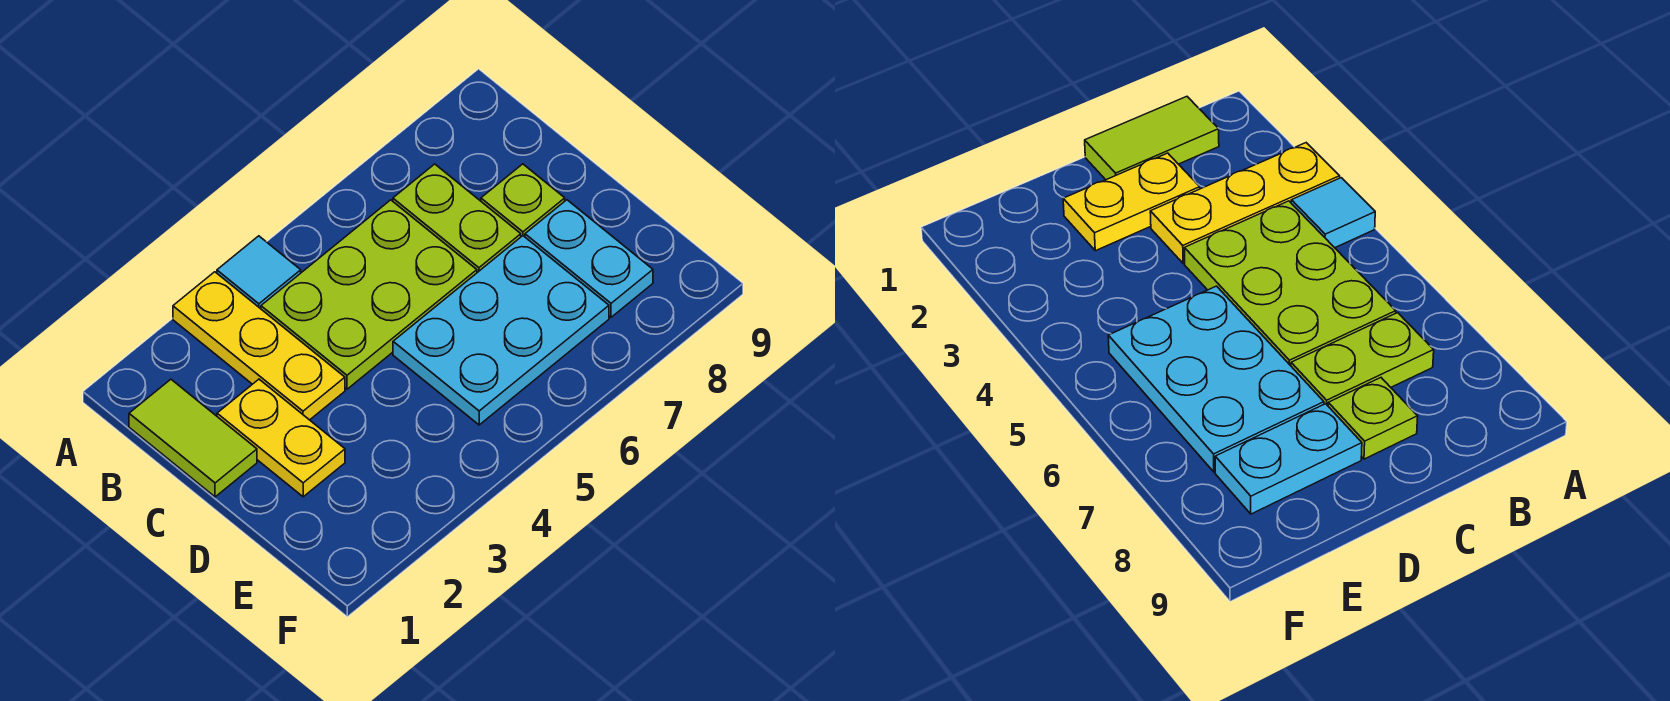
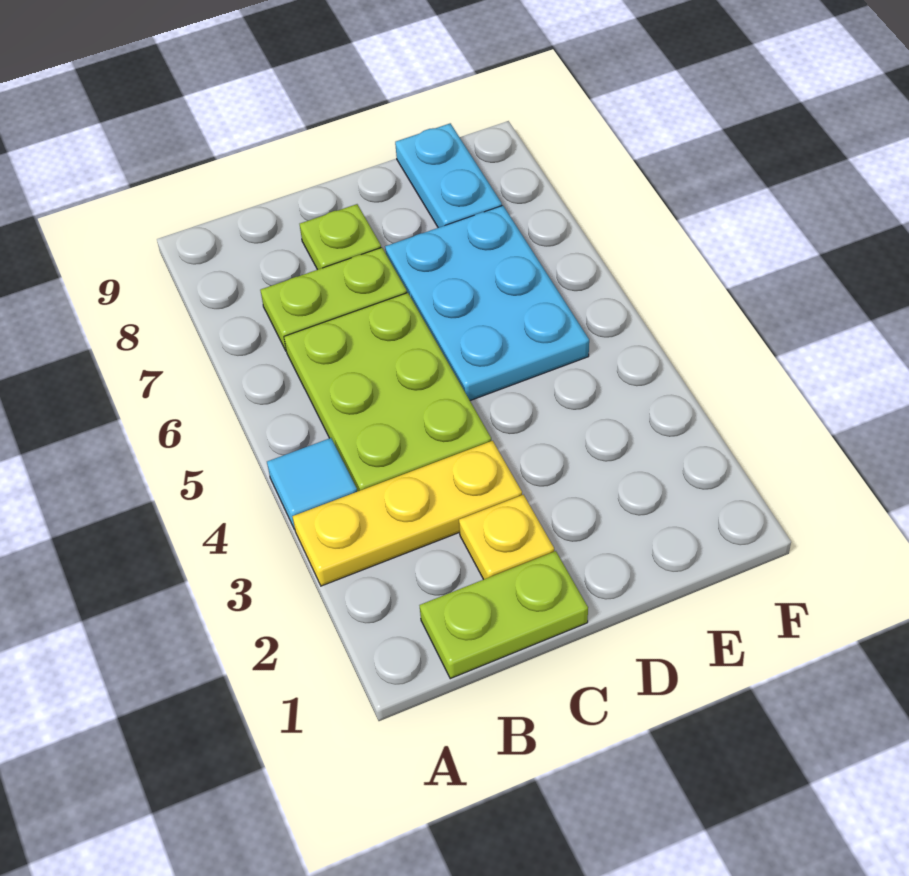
lime 1x2 tile [129,379,257,497] -> lime 1x2 plate [420,551,588,679]
yellow 1x2 plate [217,379,345,497] -> yellow 1x1 plate [459,495,554,580]
cyan 1x2 plate [525,200,653,317] -> cyan 1x2 plate turned to [395,123,502,228]

